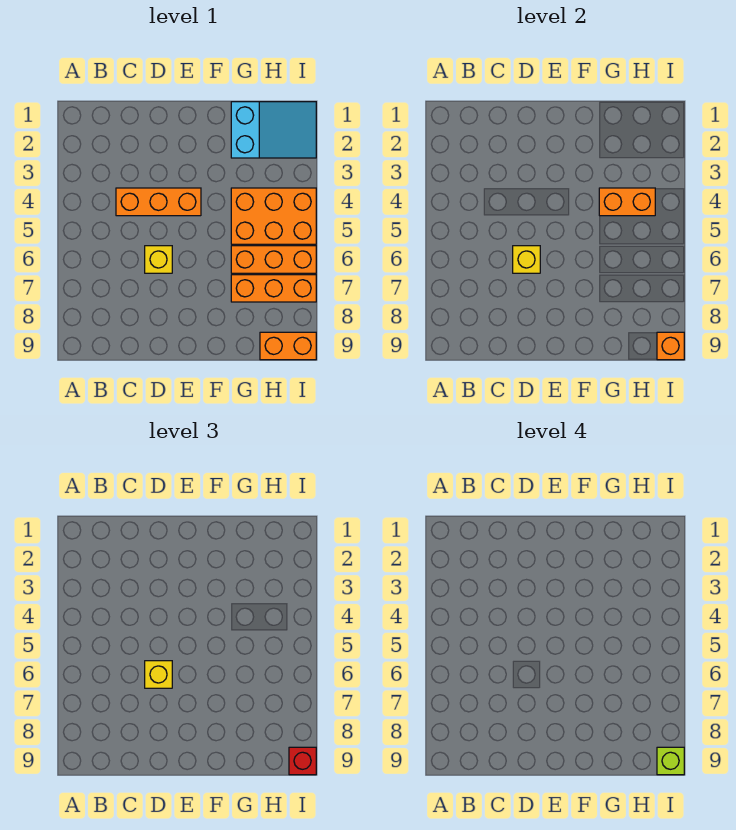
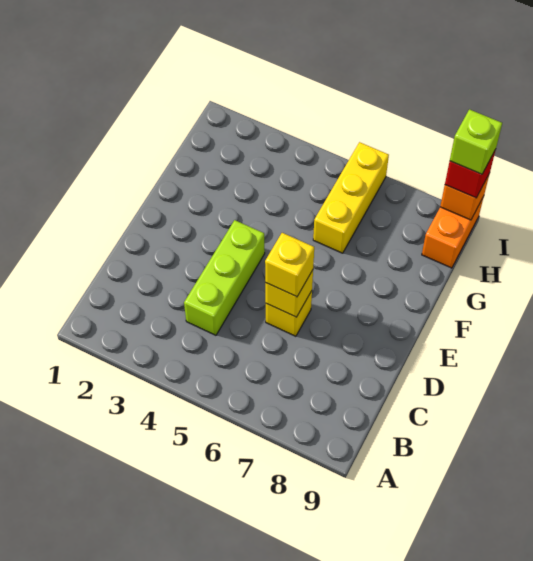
orange 1x3 brick [116,188,201,216] -> lime 1x3 brick [184,220,265,335]
cyan 2x3 slope [231,102,316,158] -> none
orange 2x3 brick [231,188,316,244] -> none
orange 1x2 brick [599,188,655,216] -> none
orange 1x3 brick [231,246,316,273] -> yellow 1x3 brick [313,142,389,253]
orange 1x3 brick [231,275,316,302] -> none

